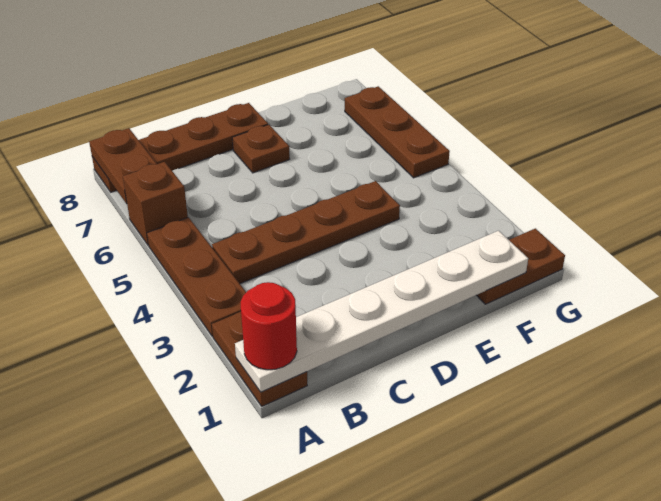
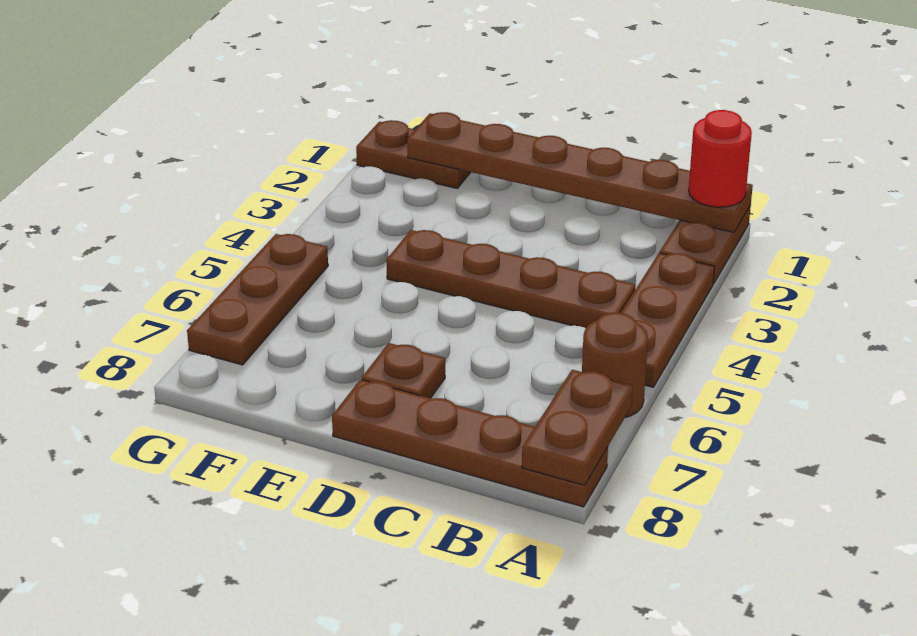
white 1x6 plate [235,231,528,392] -> brown 1x6 plate [407,112,753,232]
brown 1x1 brick [123,162,188,245] -> brown 1x1 round brick [582,313,648,417]

